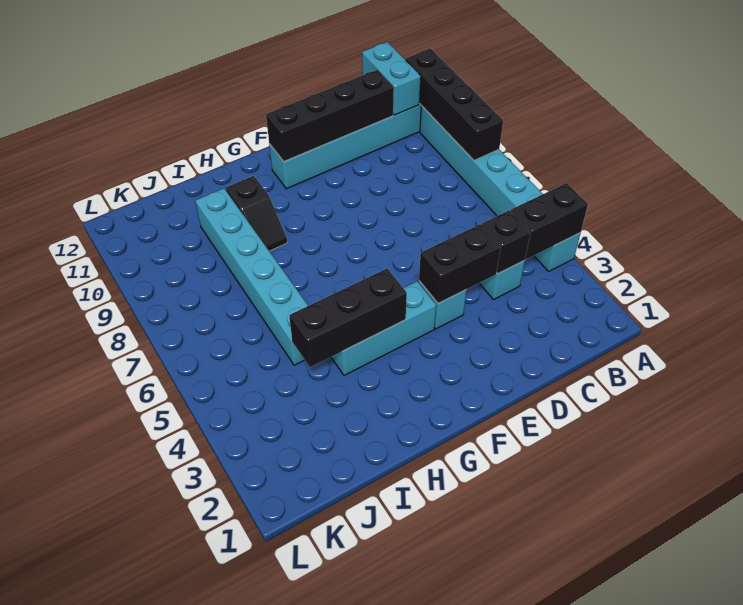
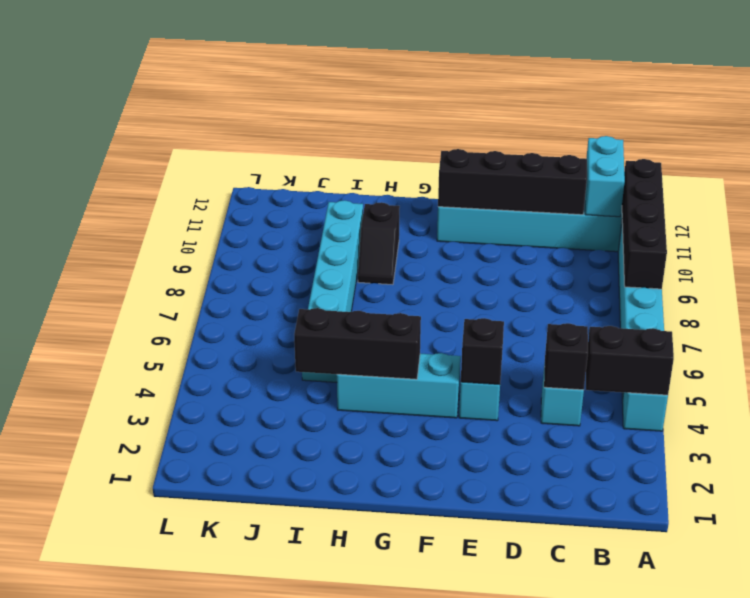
black 1x2 brick [419,224,501,303] -> black 1x1 brick [461,318,504,385]

